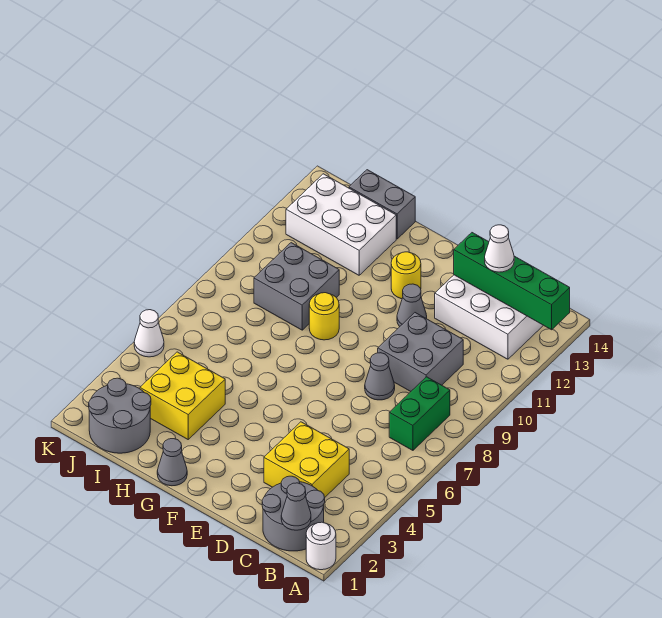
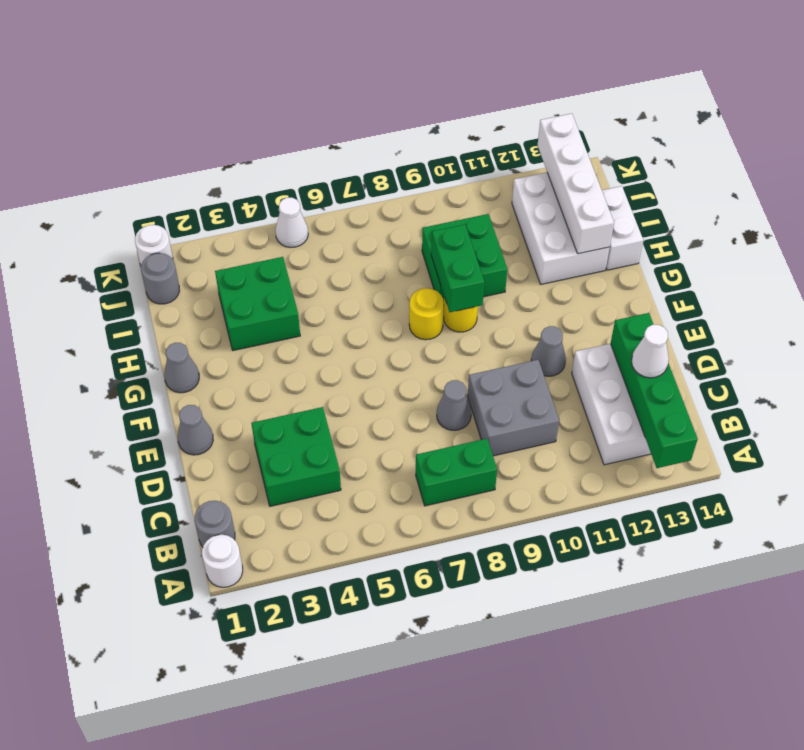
grey 2x2 round brick [262,476,325,551] -> grey 1x1 round brick [195,501,235,547]
grey 1x1 cone [281,483,311,530] -> grey 1x1 cone moved to [178,405,213,455]
yellow 2x2 brick [264,422,349,498] -> green 2x2 brick [251,407,341,506]
yellow 1x1 round brick [391,252,421,299] -> yellow 1x1 round brick moved to [409,288,444,340]
none -> green 1x2 brick [431,225,484,312]
yellow 2x2 brick [140,352,225,439] -> green 2x2 brick [215,257,300,350]
grey 2x2 brick [254,243,339,330] -> green 2x2 brick [422,214,507,301]
none -> white 1x4 brick [538,114,614,254]
grey 1x2 brick [349,170,415,239] -> white 1x2 brick [602,186,643,270]
grey 2x2 round brick [89,378,151,453] -> grey 1x1 round brick [141,253,180,304]
none -> white 1x1 round brick [135,225,173,265]

